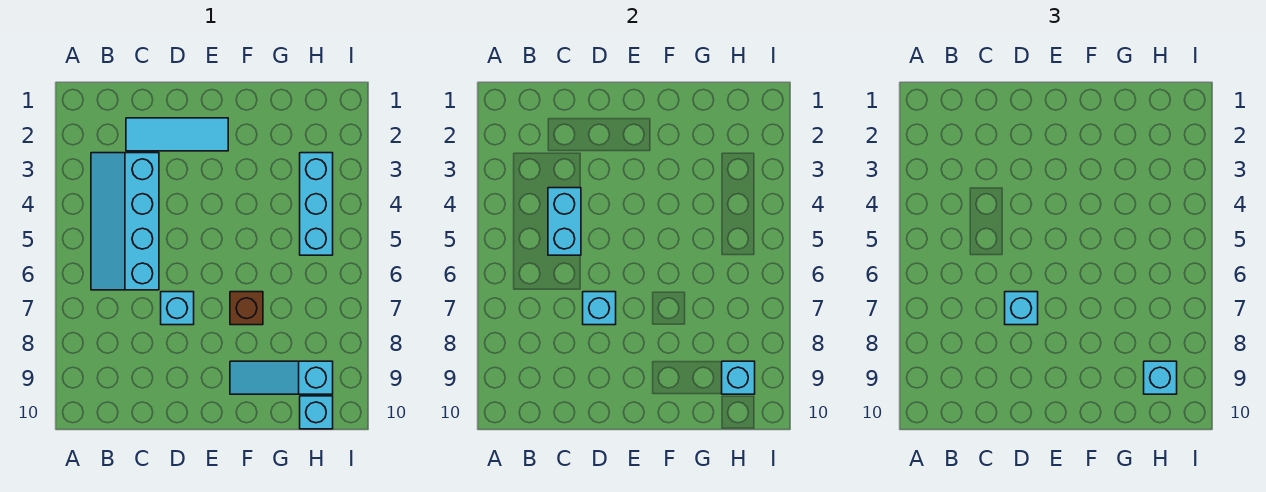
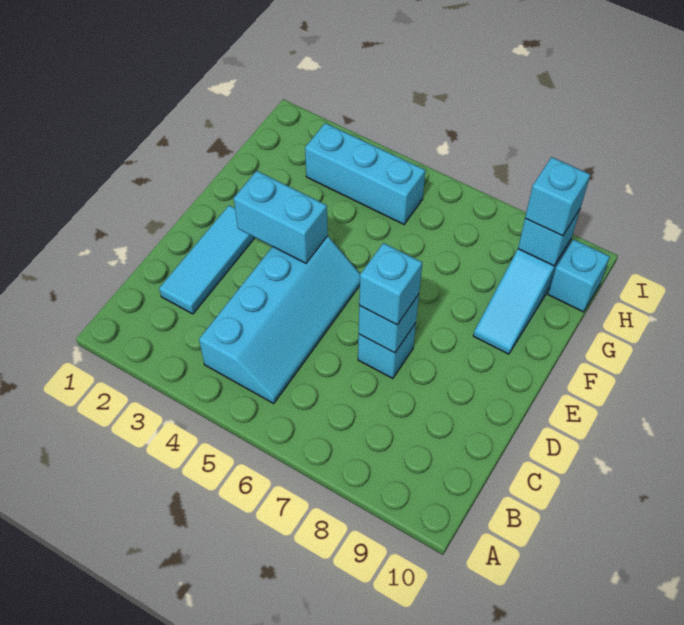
cyan 2x4 slope [91,153,159,290] -> cyan 2x4 slope turned to [199,236,360,403]
cyan 1x2 brick [548,188,581,255] -> cyan 1x2 brick moved to [234,171,328,263]
brown 1x1 brick [230,292,263,325] -> none

